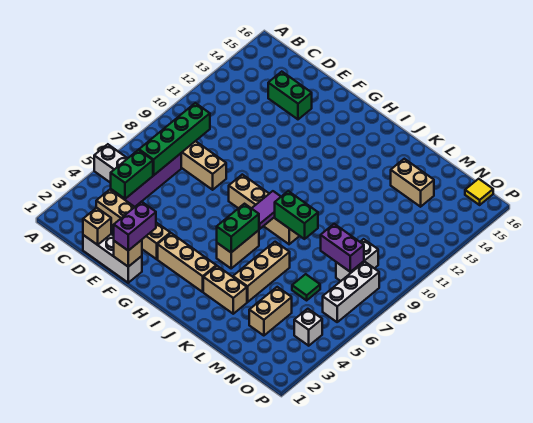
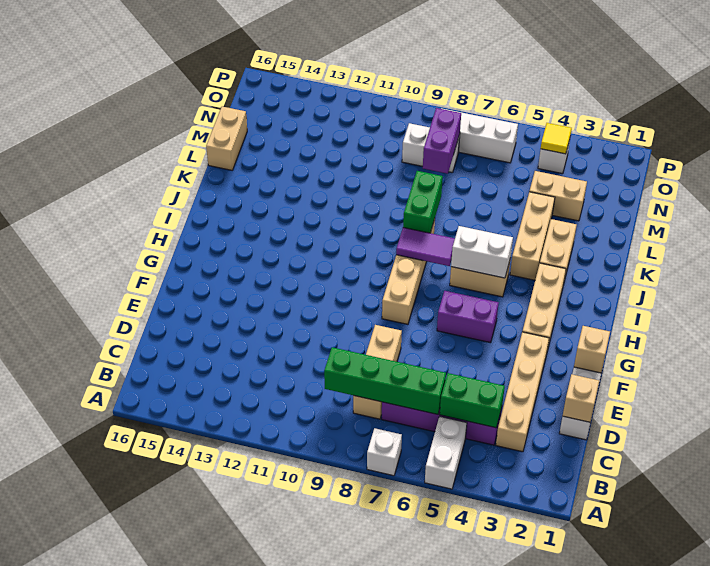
none -> white 1x1 brick [367,428,402,476]
green 1x2 brick [268,72,312,119] -> none
purple 1x2 brick [114,202,156,251] -> purple 1x2 brick moved to [437,291,499,343]
green 1x2 brick [217,204,259,252] -> white 1x2 brick [451,226,513,278]
tan 1x3 brick [233,242,290,302] -> tan 1x3 brick turned to [510,192,555,280]
tan 1x2 brick [391,159,434,207] -> tan 1x2 brick moved to [206,107,247,170]
green 1x1 tile [292,274,320,300] -> none
yellow 1x1 tile [465,179,493,205] -> yellow 1x1 tile moved to [541,123,572,154]

